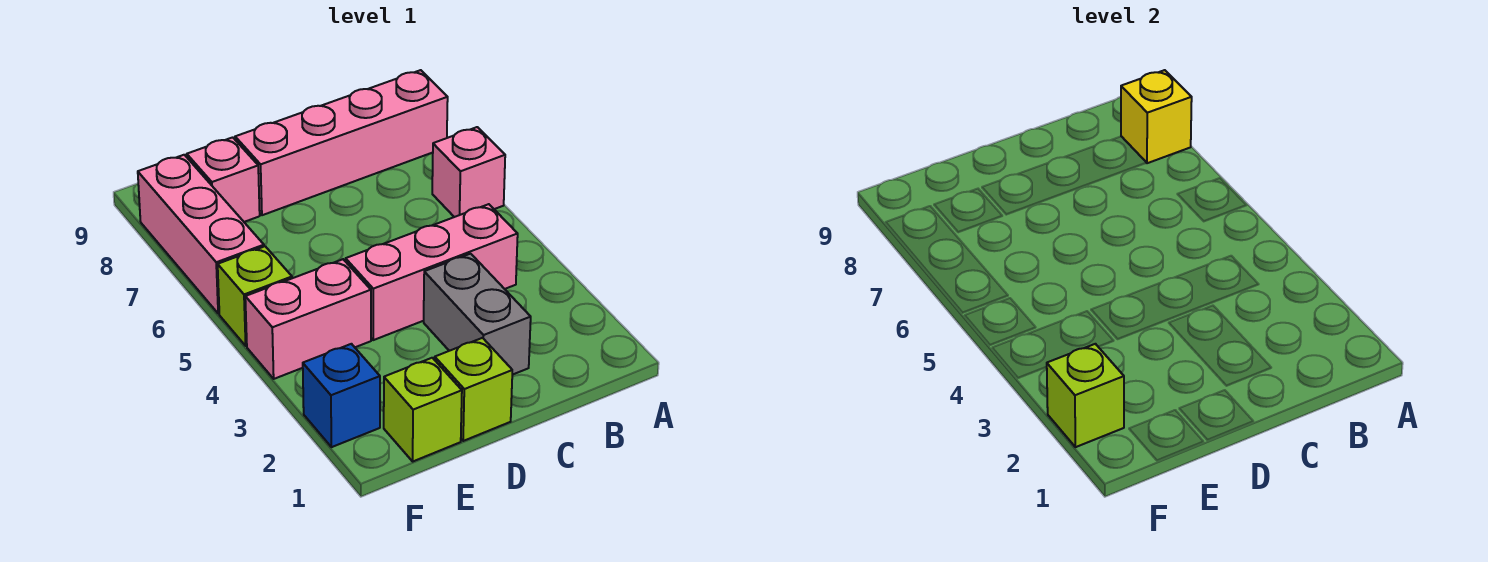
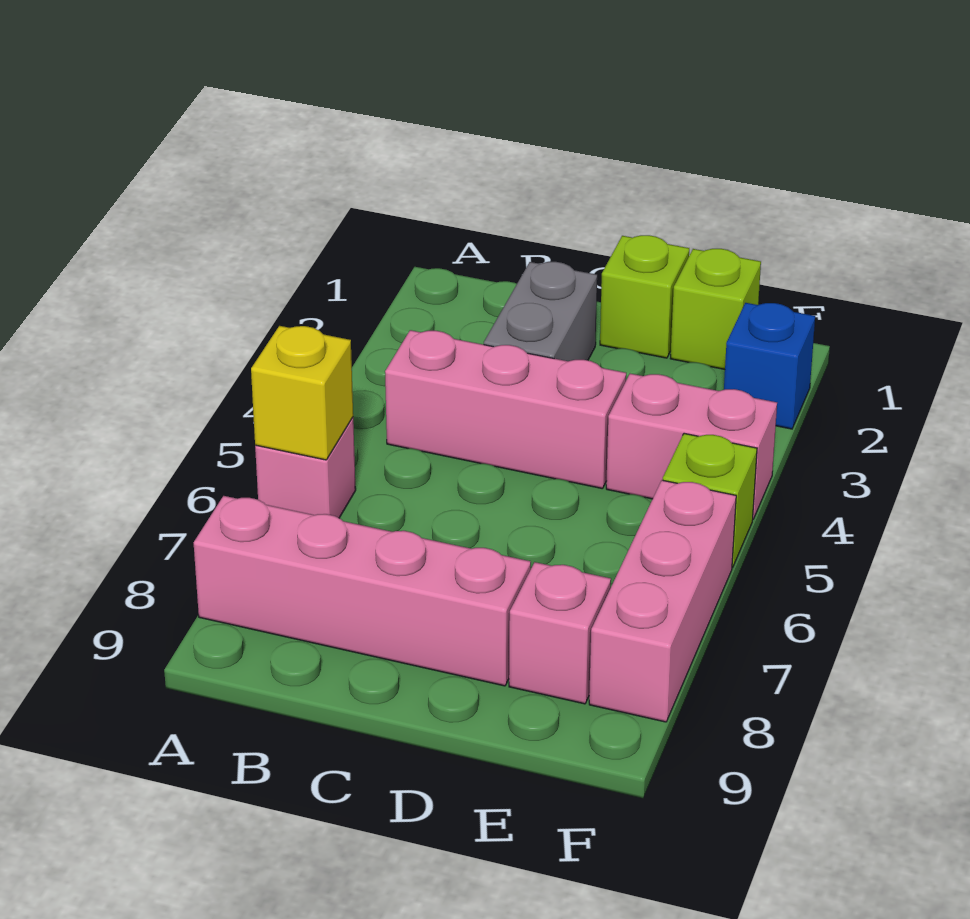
yellow 1x1 brick [1121,70,1192,163] -> yellow 1x1 brick moved to [251,326,353,460]
lime 1x1 brick [1047,344,1124,447] -> none

